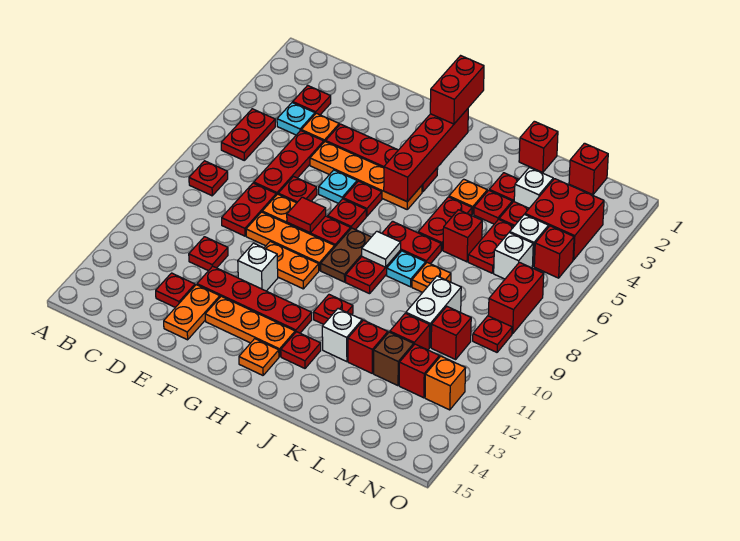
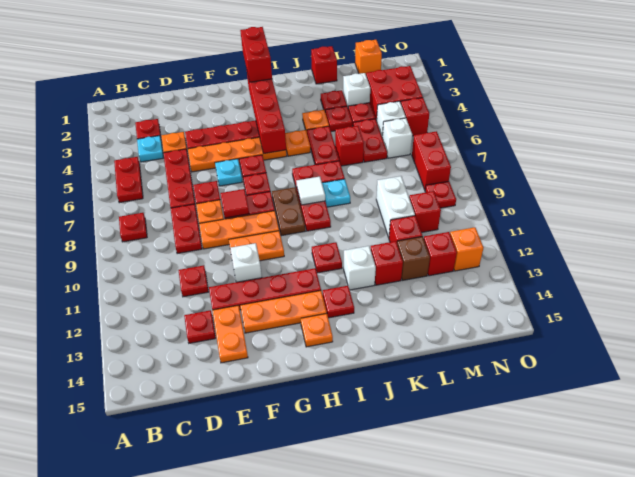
orange 1x1 plate [412,263,451,292] -> orange 1x1 plate moved to [285,130,310,156]
red 1x1 brick [569,143,608,195] -> orange 1x1 brick [355,40,382,74]

